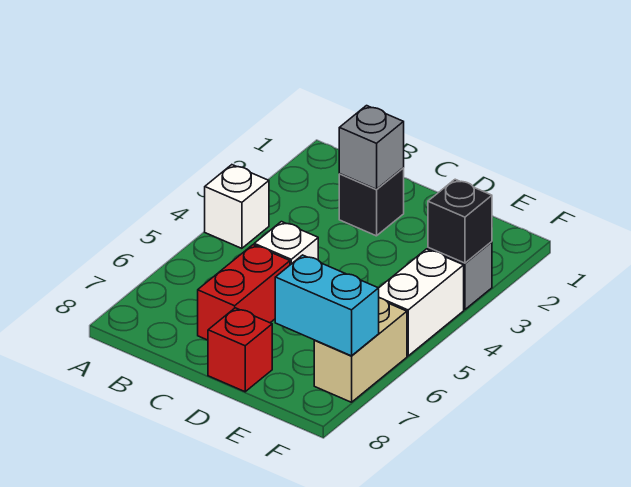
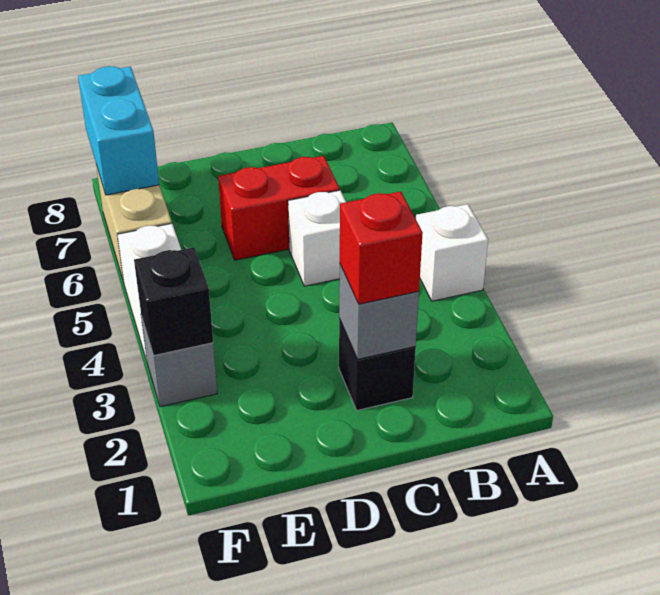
red 1x2 brick [198,245,290,340] -> red 1x2 brick turned to [218,156,340,260]
red 1x1 brick [208,308,272,392] -> red 1x1 brick moved to [340,192,423,304]
cyan 1x2 brick [275,255,379,356] -> cyan 1x2 brick turned to [78,66,159,195]

